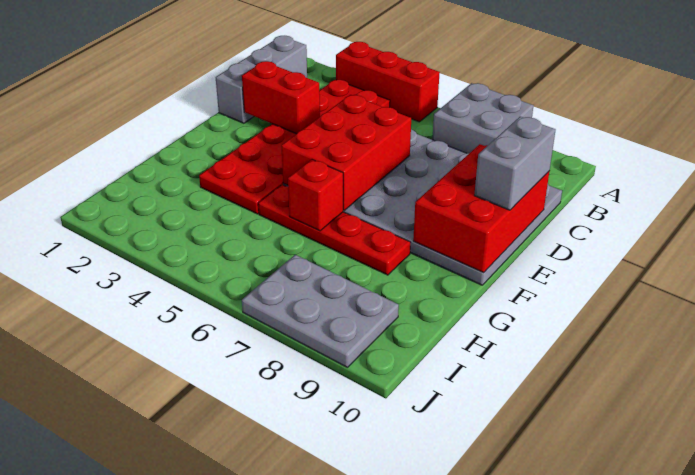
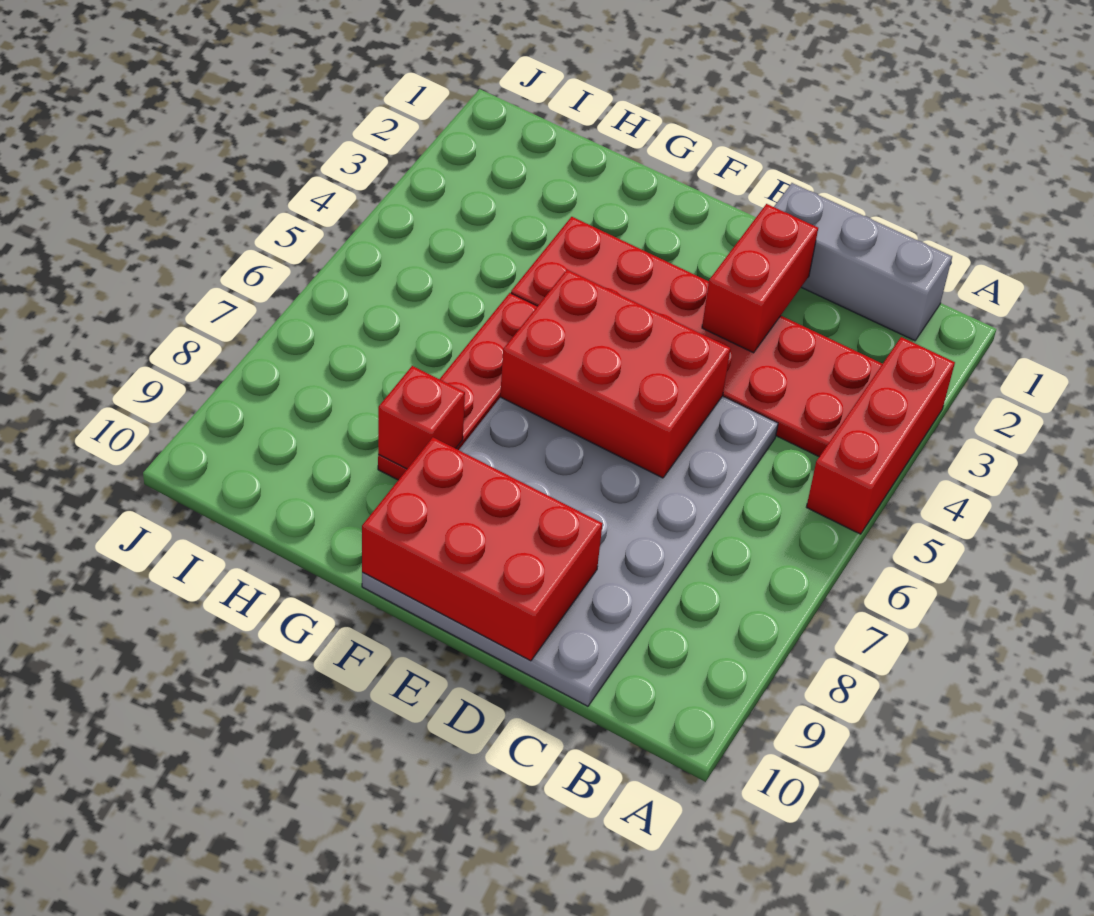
grey 2x2 brick [432,83,534,153] -> none
grey 1x2 brick [474,117,555,210] -> none
red 1x1 brick [288,160,343,231] -> red 1x1 brick moved to [378,366,465,469]
grey 2x3 plate [242,255,399,368] -> none

